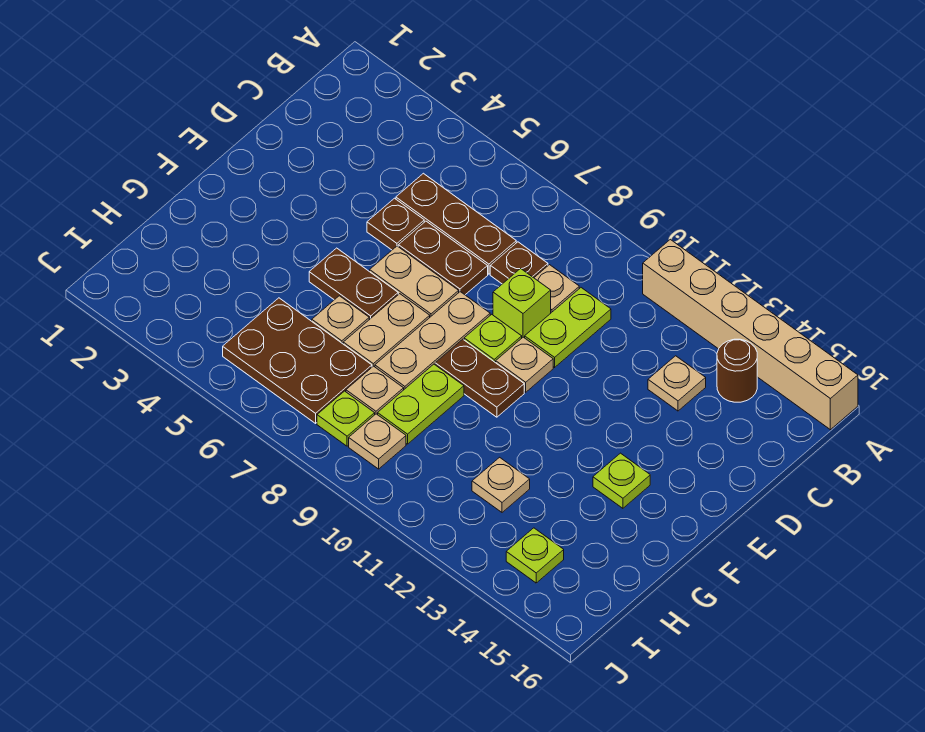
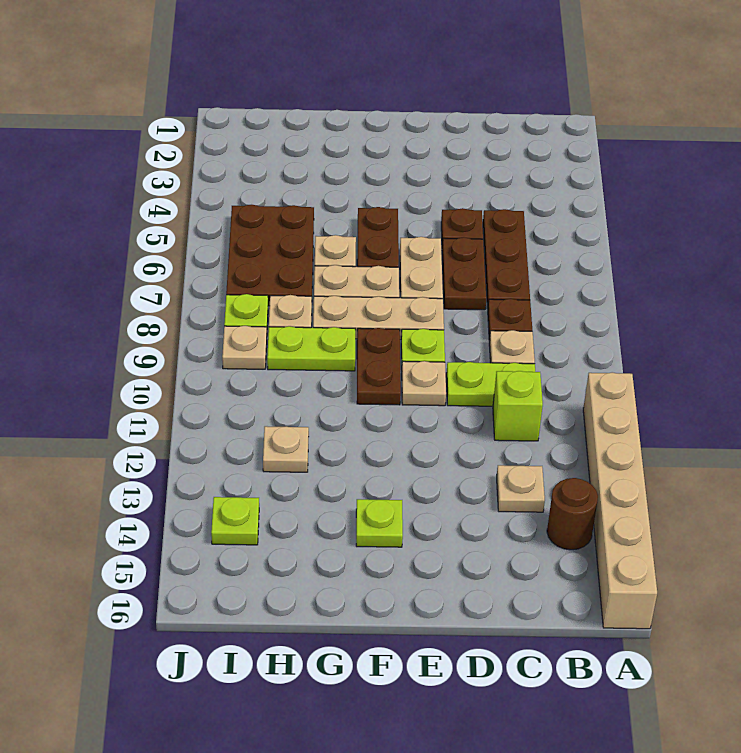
lime 1x1 brick [493,269,551,338] -> lime 1x1 brick moved to [493,371,543,441]

